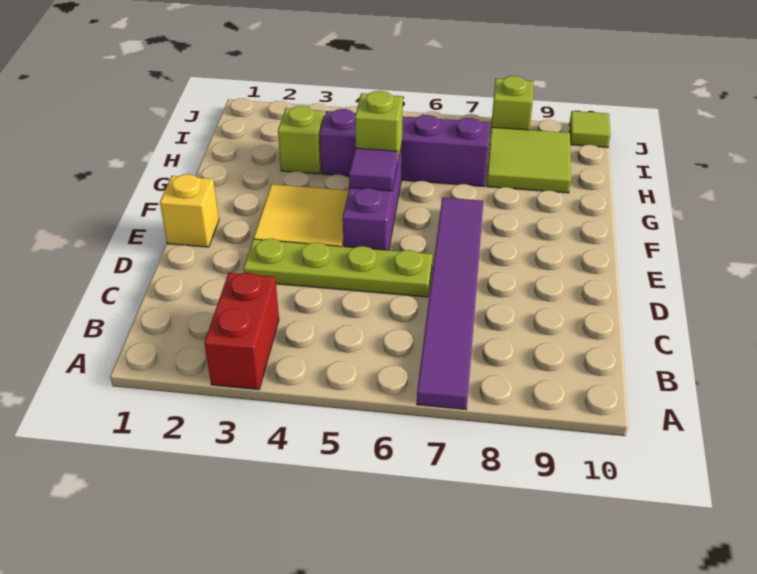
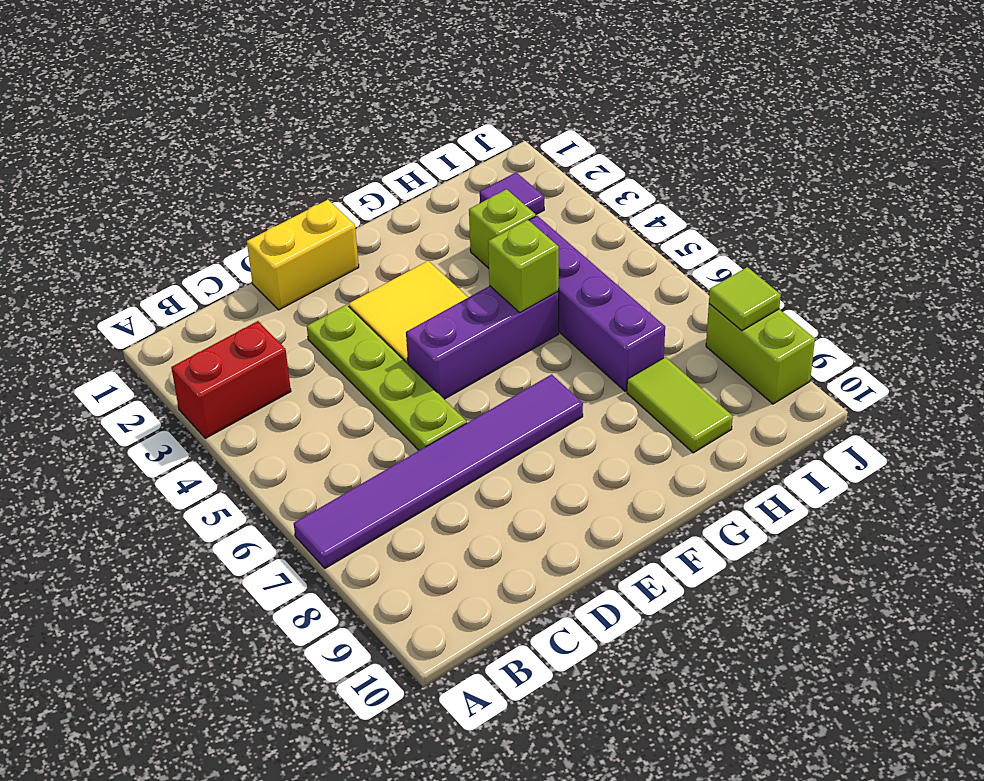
yellow 1x1 brick [160,174,219,247] -> yellow 1x2 brick [247,200,359,310]
purple 1x1 tile [349,148,398,191] -> purple 1x1 tile moved to [480,173,544,215]
lime 2x2 tile [487,127,571,193] -> lime 1x2 tile [627,357,733,453]
lime 1x1 brick [491,76,533,130] -> lime 1x2 brick [706,304,815,404]
lime 1x1 tile [569,111,611,148] -> lime 1x1 tile moved to [709,267,781,331]

